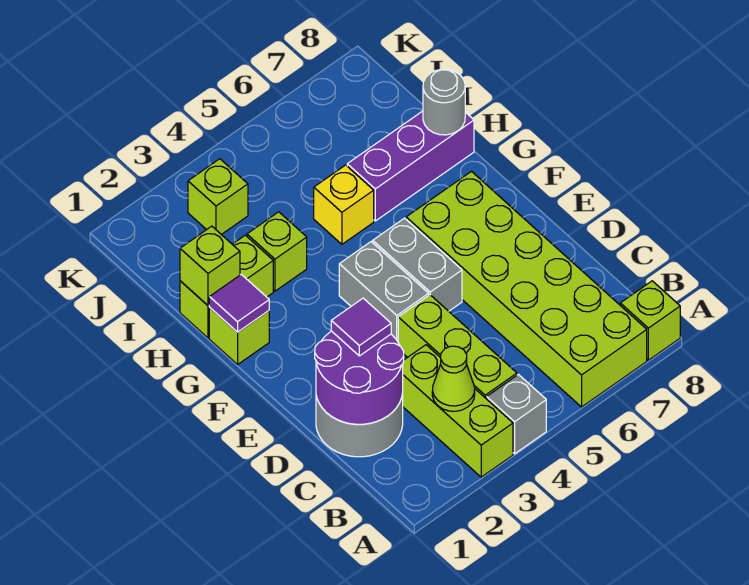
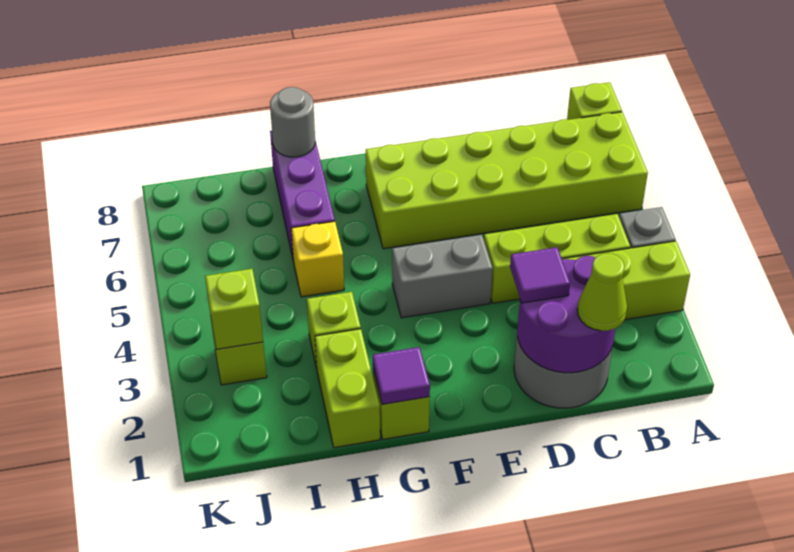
lime 1x1 cone [432,346,475,411] -> lime 1x1 cone moved to [577,253,627,331]
grey 1x2 brick [373,218,462,311] -> none
lime 1x1 brick [180,226,240,306] -> lime 1x1 brick moved to [205,269,263,349]

